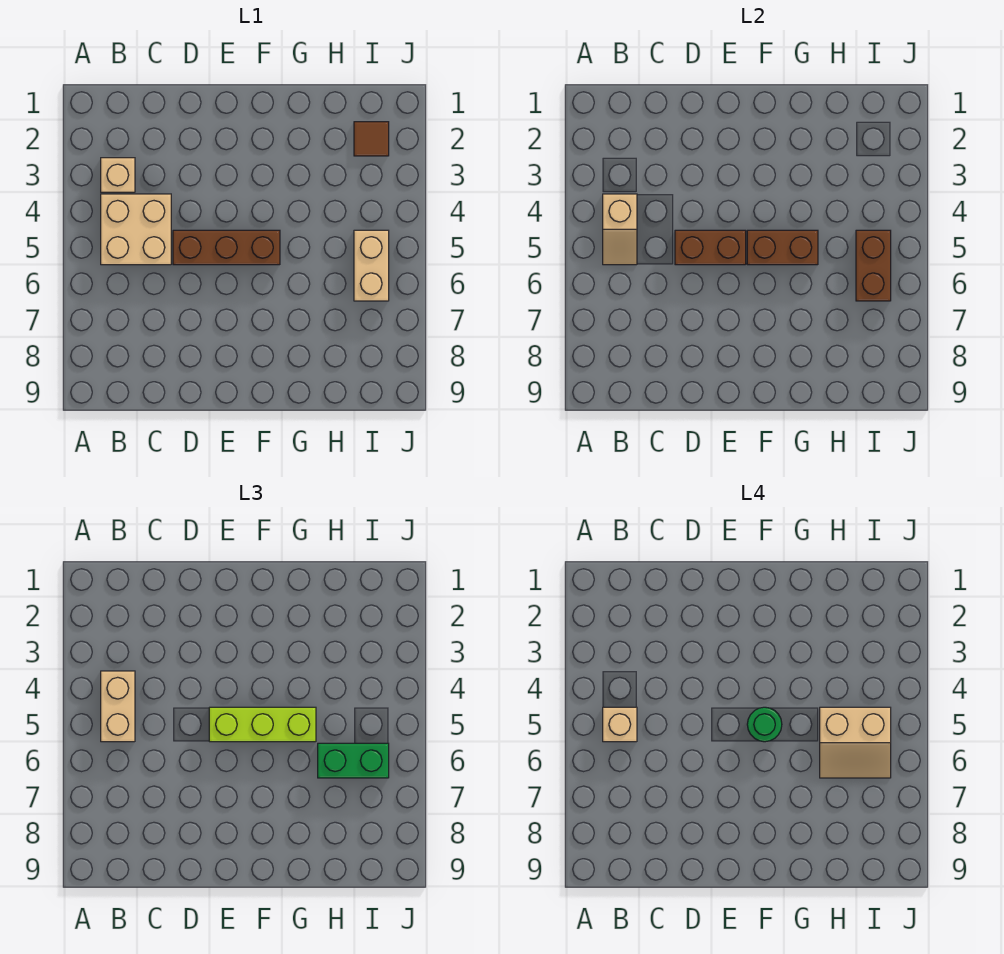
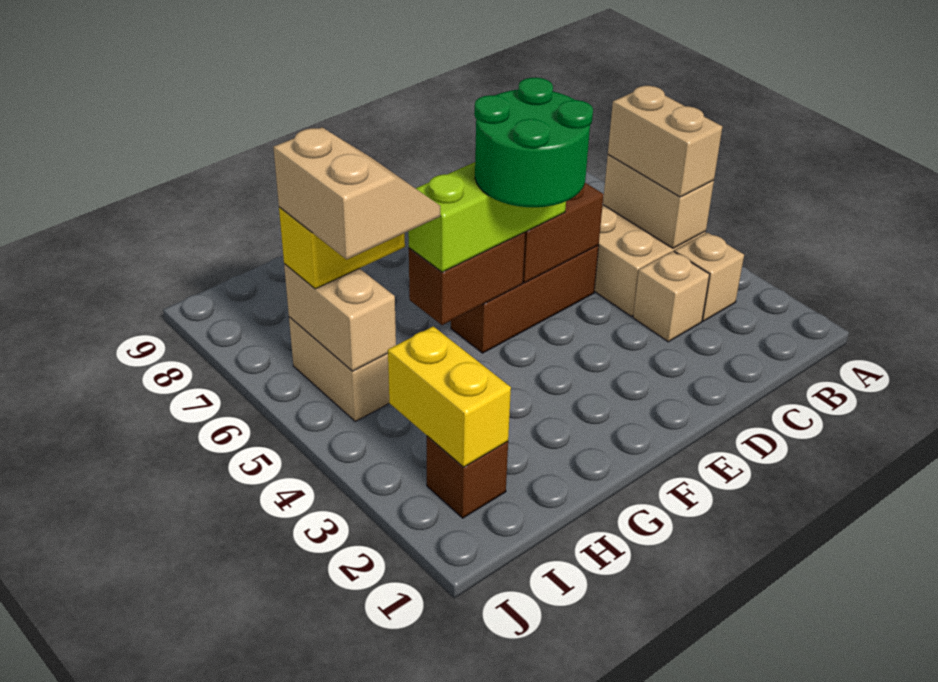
tan 1x2 slope [603,194,637,265] -> tan 1x2 brick [603,155,714,248]
tan 1x1 brick [603,707,637,742] -> tan 1x1 brick moved to [633,251,710,342]
green 1x1 round brick [747,707,782,742] -> green 2x2 round brick [474,78,593,207]
tan 2x2 slope [820,707,891,778] -> tan 2x2 slope turned to [273,127,440,259]
green 1x2 brick [318,743,389,778] -> yellow 1x2 brick [279,207,405,289]
brown 1x1 tile [354,122,389,156] -> brown 1x1 brick [427,436,508,518]
none -> yellow 1x2 brick [388,326,511,467]
brown 1x2 brick [856,230,891,301] -> tan 1x2 brick [284,264,396,371]

